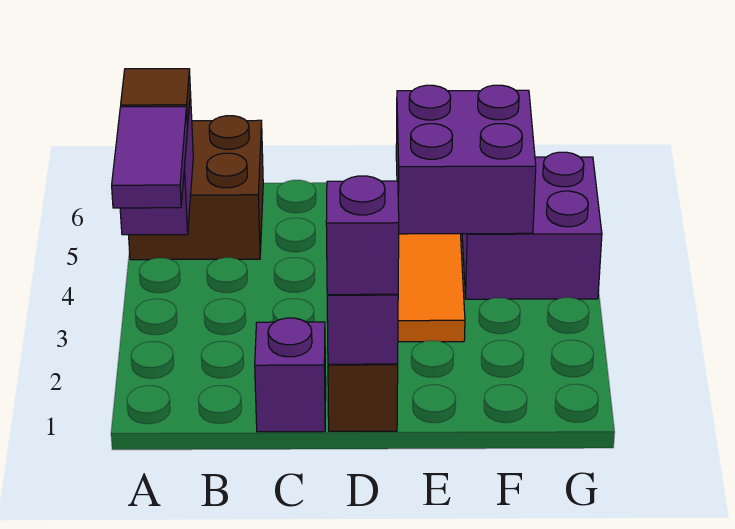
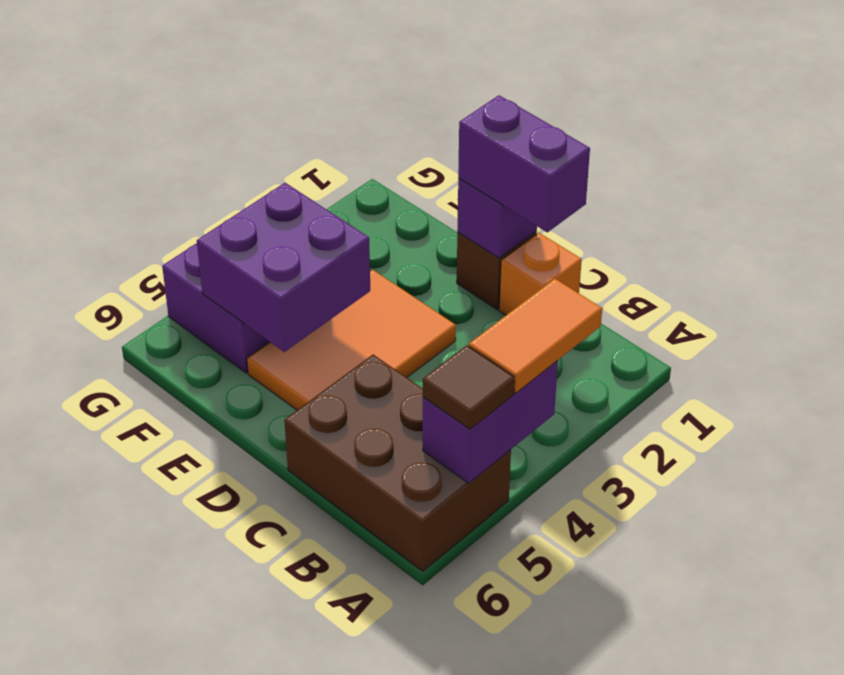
purple 1x2 tile [112,107,187,208] -> orange 1x2 tile [469,279,602,393]
brown 2x2 brick [129,116,263,260] -> brown 2x3 brick [284,355,511,571]
purple 1x1 brick [255,318,326,432] -> orange 1x1 brick [499,233,582,315]
purple 1x1 brick [326,176,399,295] -> purple 1x2 brick [458,95,590,232]

